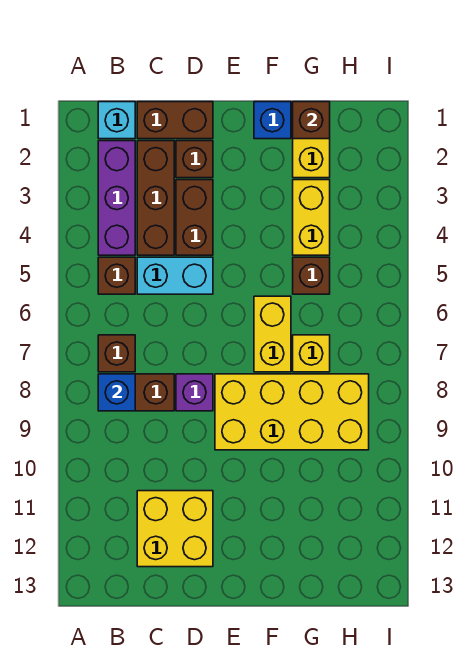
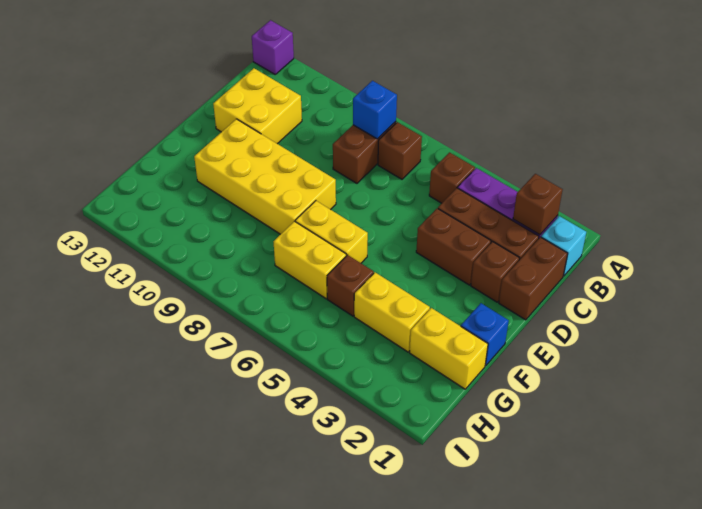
cyan 1x2 brick [137,257,213,294] -> none
purple 1x1 brick [176,374,213,411] -> purple 1x1 brick moved to [252,20,294,74]
yellow 2x4 brick [215,374,369,450] -> yellow 2x4 brick turned to [194,119,336,234]
brown 1x1 brick [293,102,330,139] -> brown 1x1 brick moved to [513,174,563,235]
yellow 1x1 brick [293,335,330,372] -> yellow 1x2 brick [274,221,346,299]

